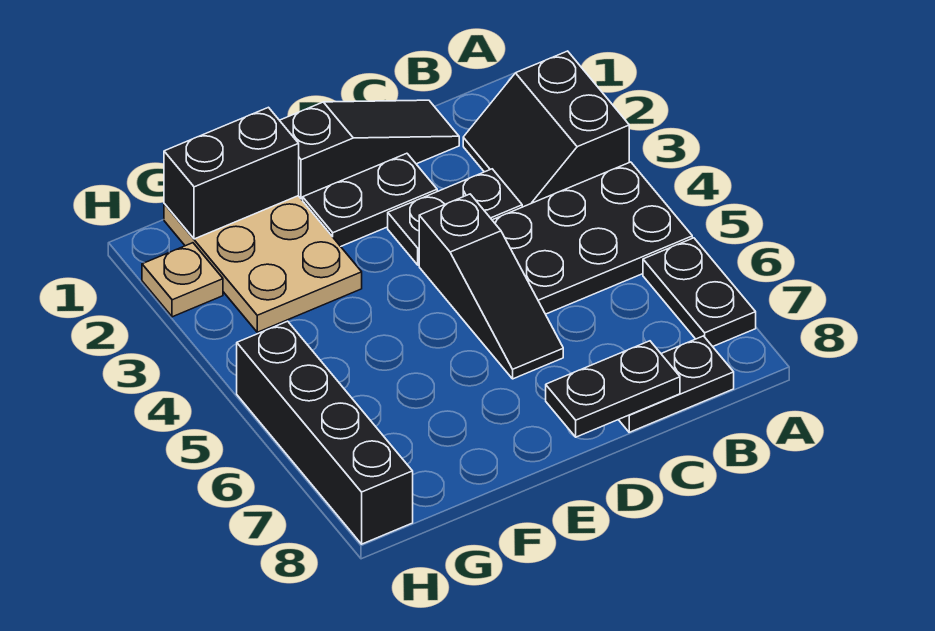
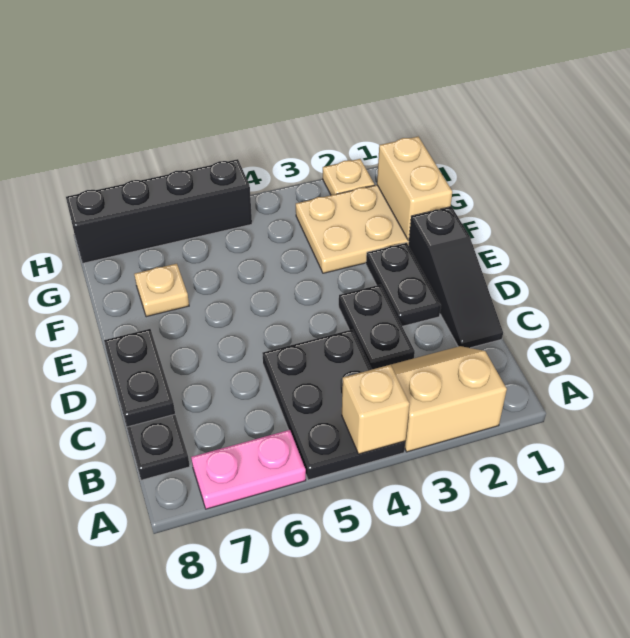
black 2x2 slope [463,51,629,207] -> tan 2x2 slope [391,346,507,452]
none -> tan 1x1 brick [342,365,409,454]
black 1x2 plate [643,238,756,347] -> pink 1x2 plate [191,430,306,509]
black 1x3 slope [419,194,563,379] -> none
black 1x2 brick [164,107,299,239] -> tan 1x2 brick [377,137,452,240]
none -> tan 1x1 plate [134,264,189,317]

